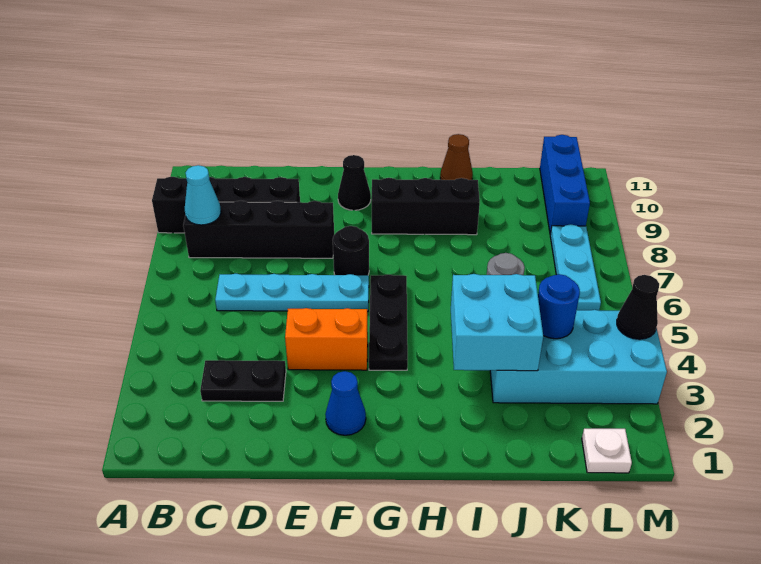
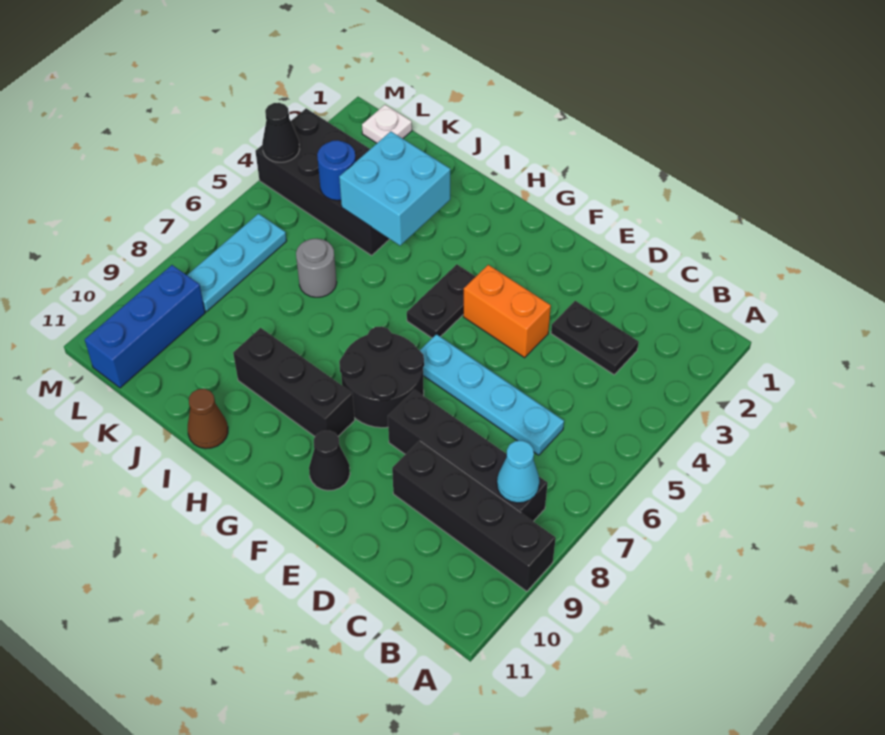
blue 1x1 cone [325,371,366,435] -> none
black 1x1 round brick [333,226,369,275] -> black 2x2 round brick [339,326,424,428]
black 1x3 plate [369,274,408,370] -> black 1x2 plate [407,264,476,338]
cyan 2x4 brick [490,310,667,404] -> black 2x4 brick [255,108,389,255]

